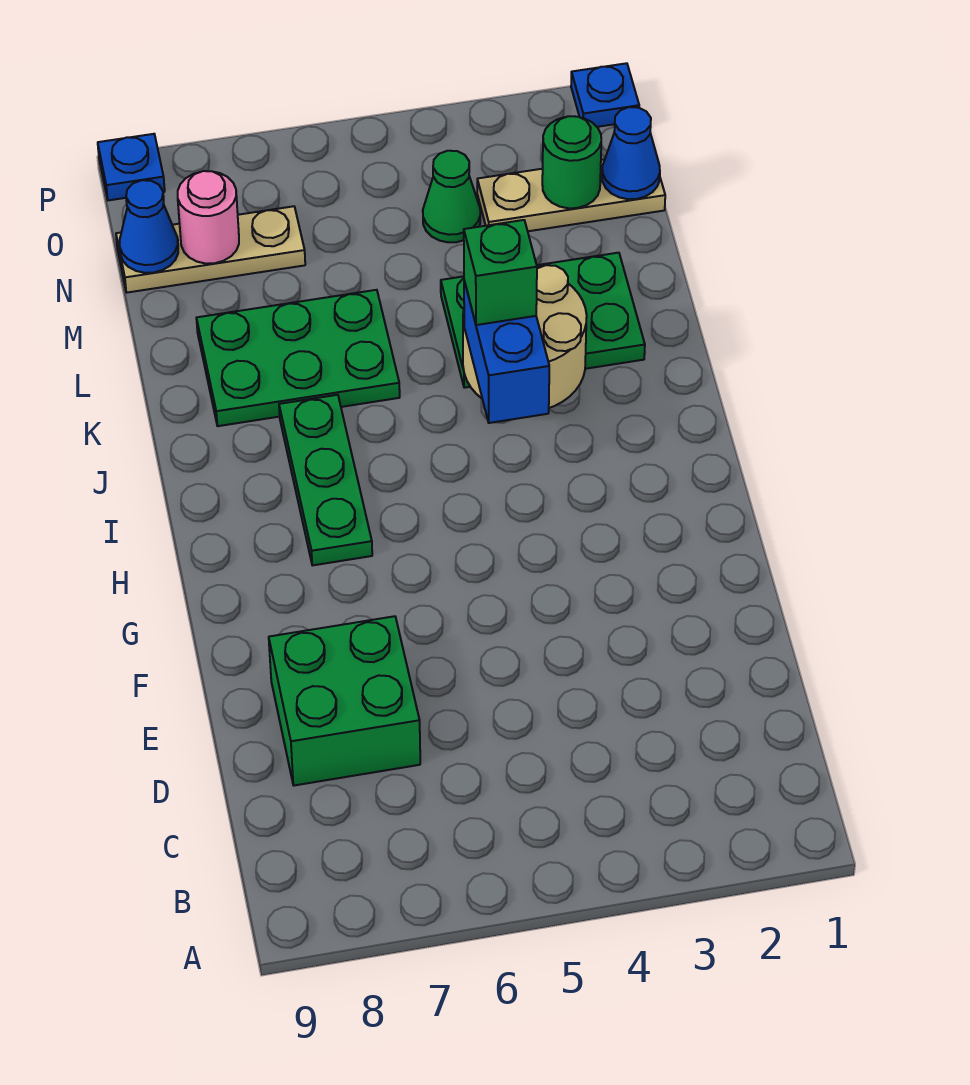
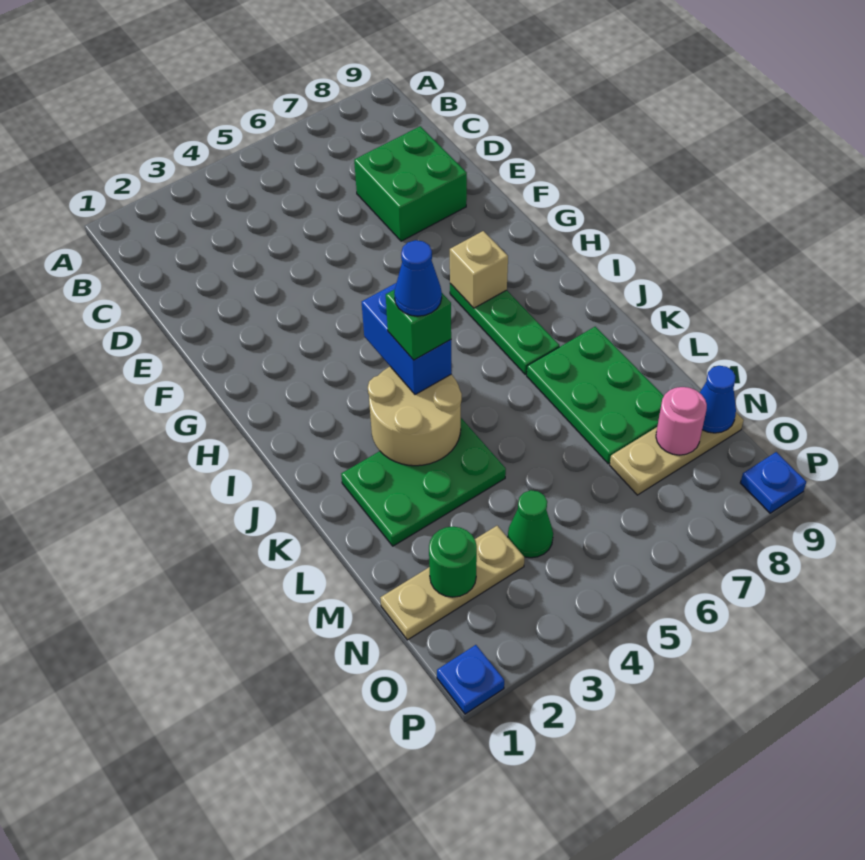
none -> tan 1x1 brick [450,231,508,308]
green 2x3 plate [196,290,400,426] -> green 2x3 plate turned to [527,327,664,464]
blue 1x1 cone [602,107,660,199] -> blue 1x1 cone moved to [394,240,442,316]

